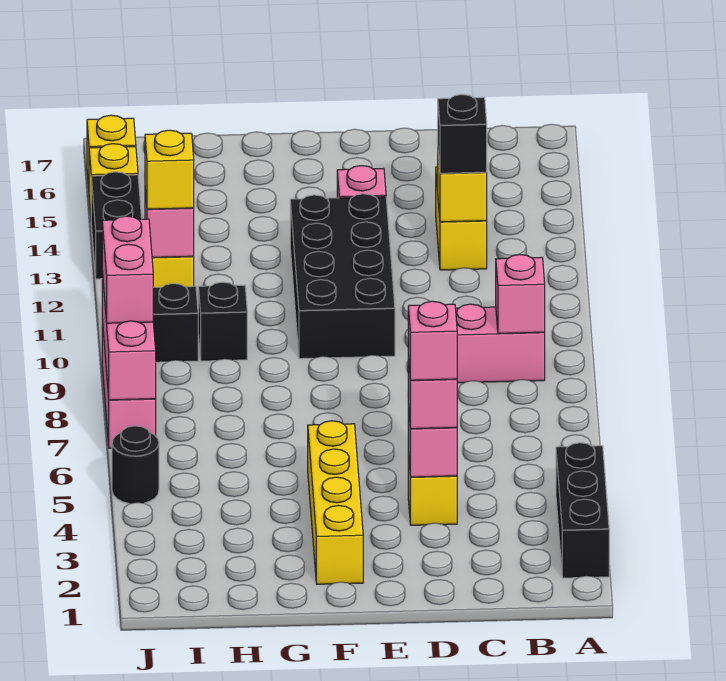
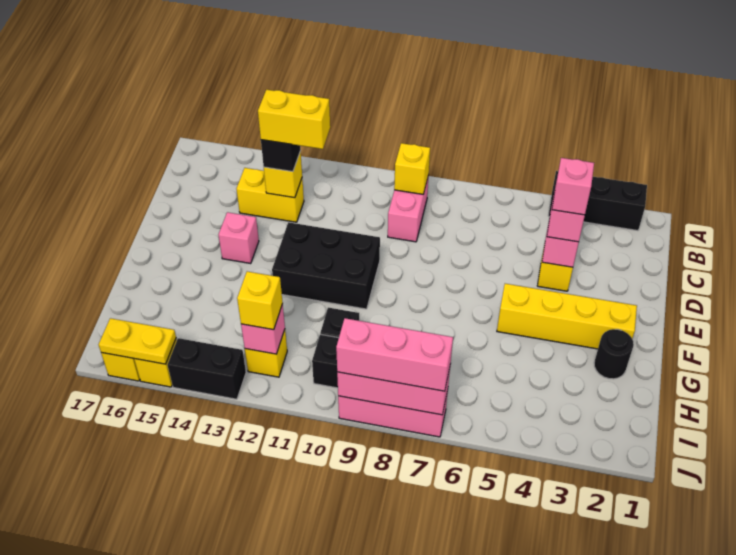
pink 1x1 brick [496,254,545,333] -> yellow 1x1 brick [394,143,430,194]
none -> yellow 1x2 brick [258,90,330,149]
black 2x4 brick [290,194,395,359] -> black 2x3 brick [272,222,380,309]
black 1x1 round brick [112,426,159,504] -> black 1x1 round brick moved to [594,329,634,379]
pink 1x2 brick [102,216,153,323] -> pink 1x3 brick [336,318,453,391]
none -> yellow 1x2 plate [99,318,176,364]

